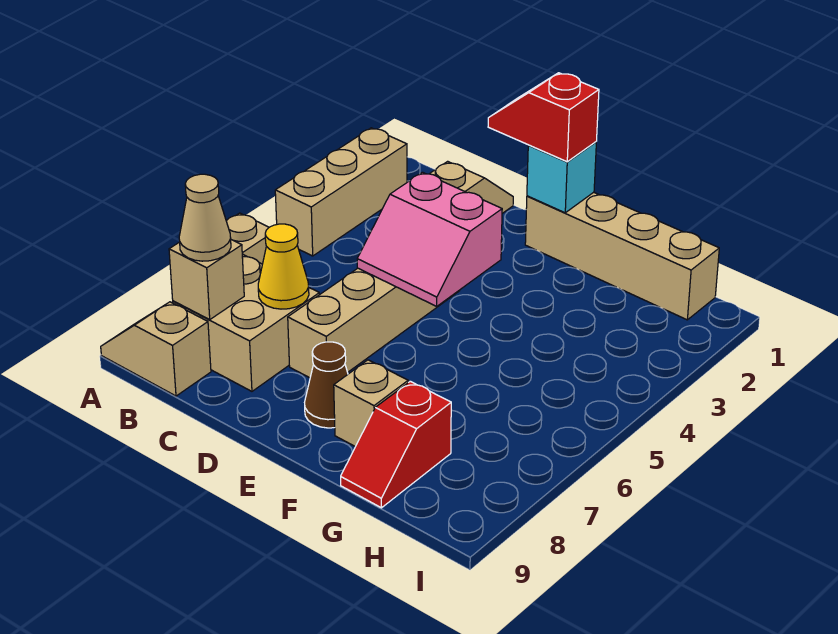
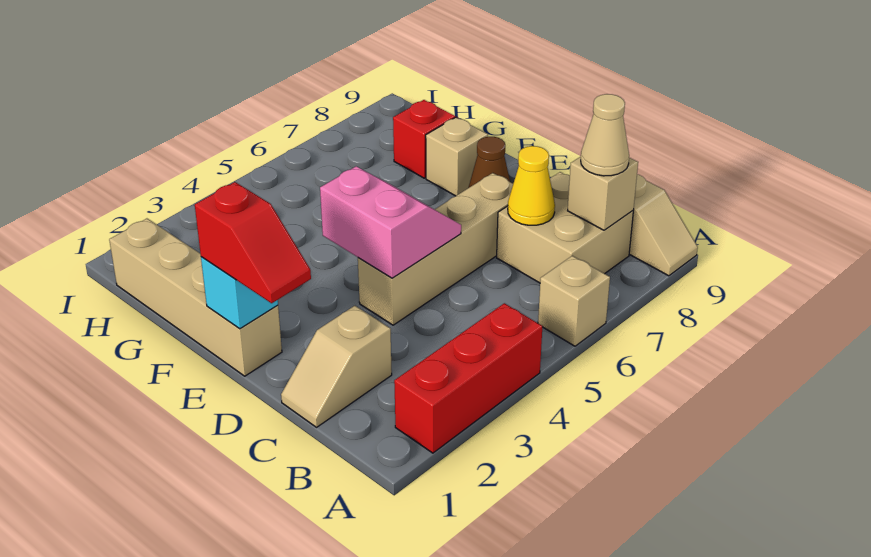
tan 1x3 brick [275,128,407,256] -> red 1x3 brick [394,303,542,453]

